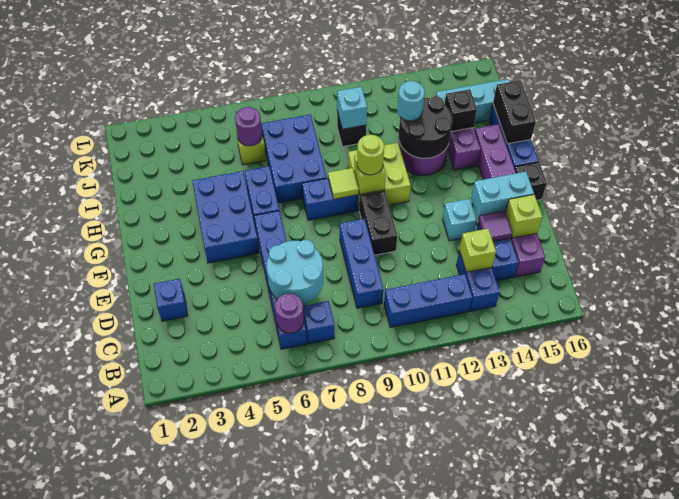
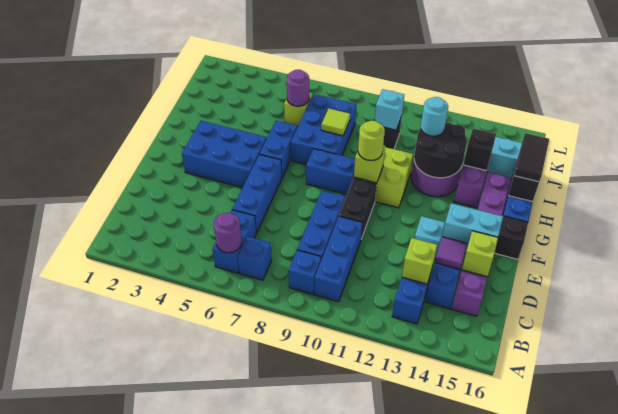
blue 1x3 brick [384,274,472,328] -> blue 1x3 brick turned to [314,216,362,302]
cyan 2x2 round brick [267,240,323,304] -> none
blue 1x1 brick [154,279,188,321] -> blue 1x1 brick moved to [289,250,321,294]
blue 2x3 brick [192,171,259,263] -> blue 2x3 brick turned to [182,121,267,188]
lime 1x1 tile [328,168,359,199] -> lime 1x1 tile moved to [321,109,350,136]
none -> black 1x2 tile [514,133,549,182]

